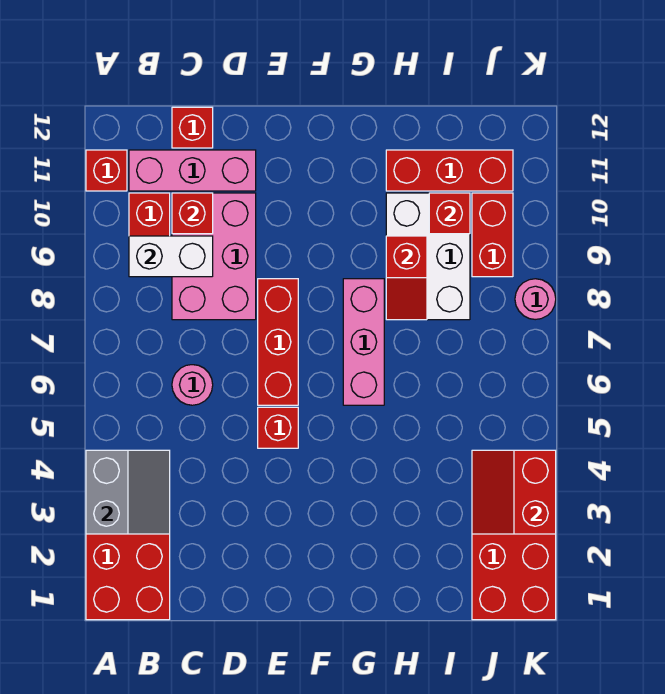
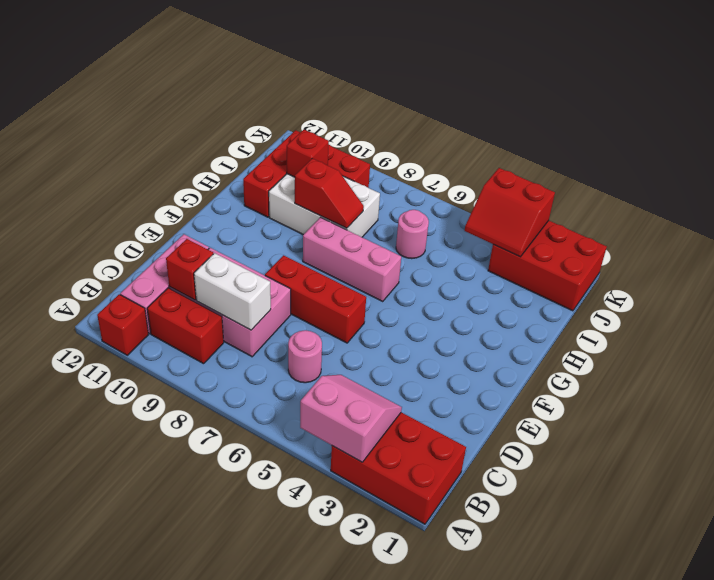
grey 2x2 slope [86,450,170,534] -> pink 2x2 slope [300,375,402,462]
white 1x2 brick [129,236,213,277] -> white 1x2 brick turned to [194,253,271,330]
red 1x1 brick [172,107,213,148] -> none
red 1x1 brick [258,407,298,448] -> none
pink 1x1 round brick [515,279,556,320] -> pink 1x1 round brick moved to [396,210,429,259]

